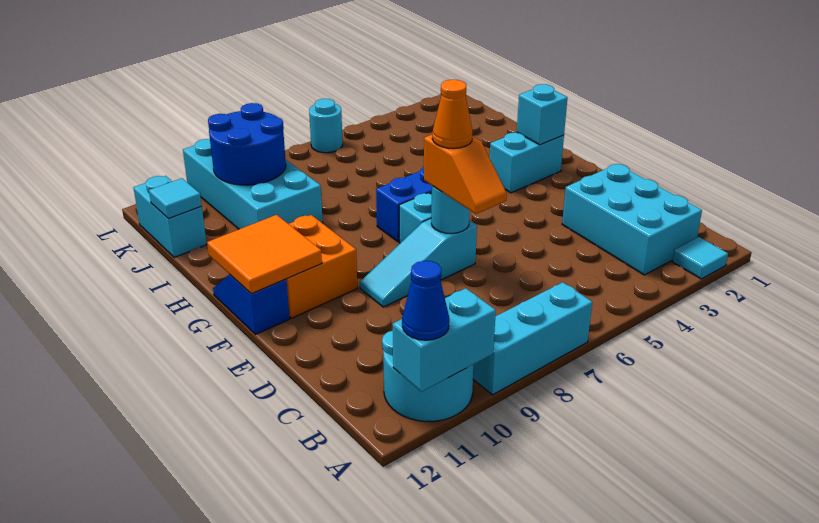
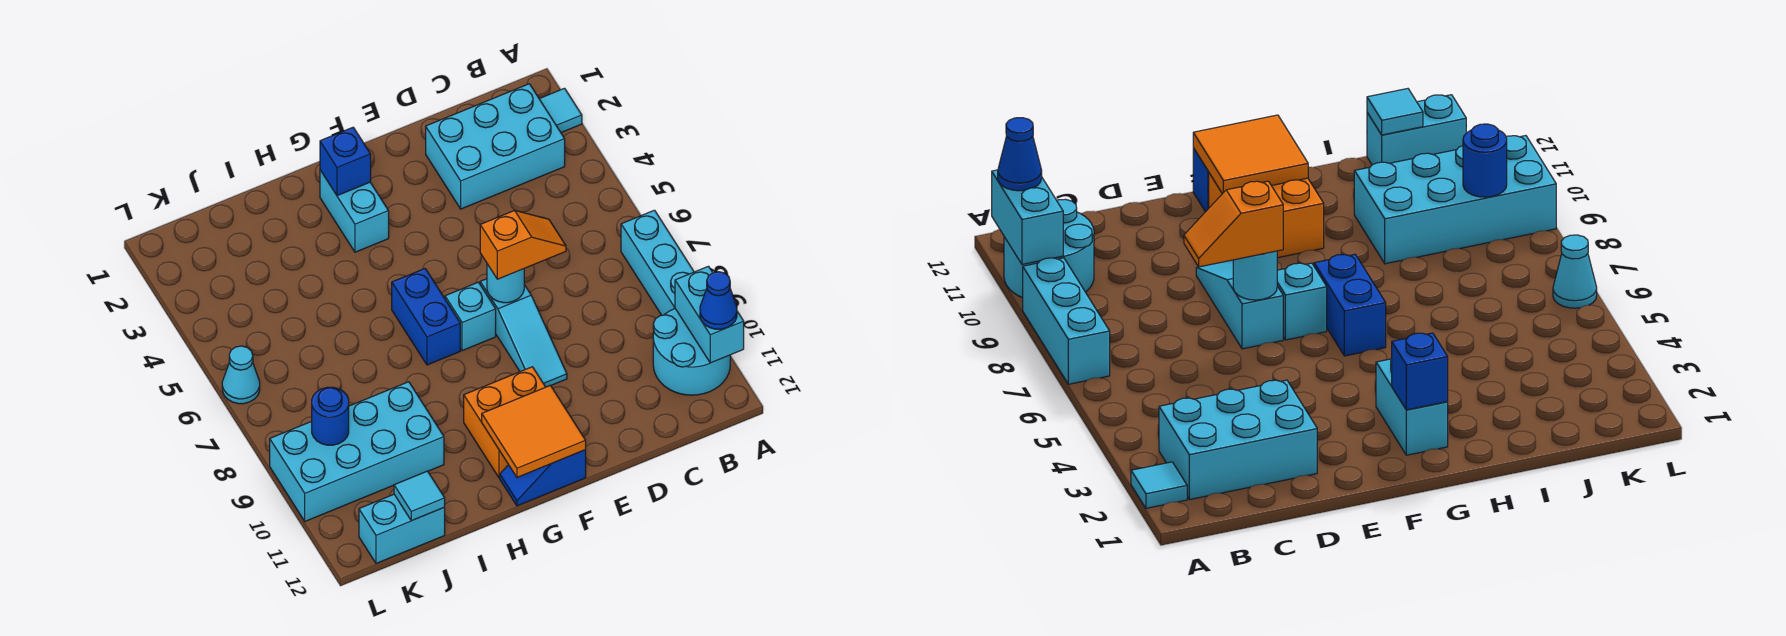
orange 1x1 cone [432,80,473,149] -> none
cyan 1x1 brick [517,84,567,145] -> blue 1x1 brick [320,127,371,196]
blue 2x2 round brick [208,103,286,185] -> blue 1x1 round brick [312,387,349,445]
cyan 1x1 round brick [309,99,343,153] -> cyan 1x1 cone [222,346,260,404]

